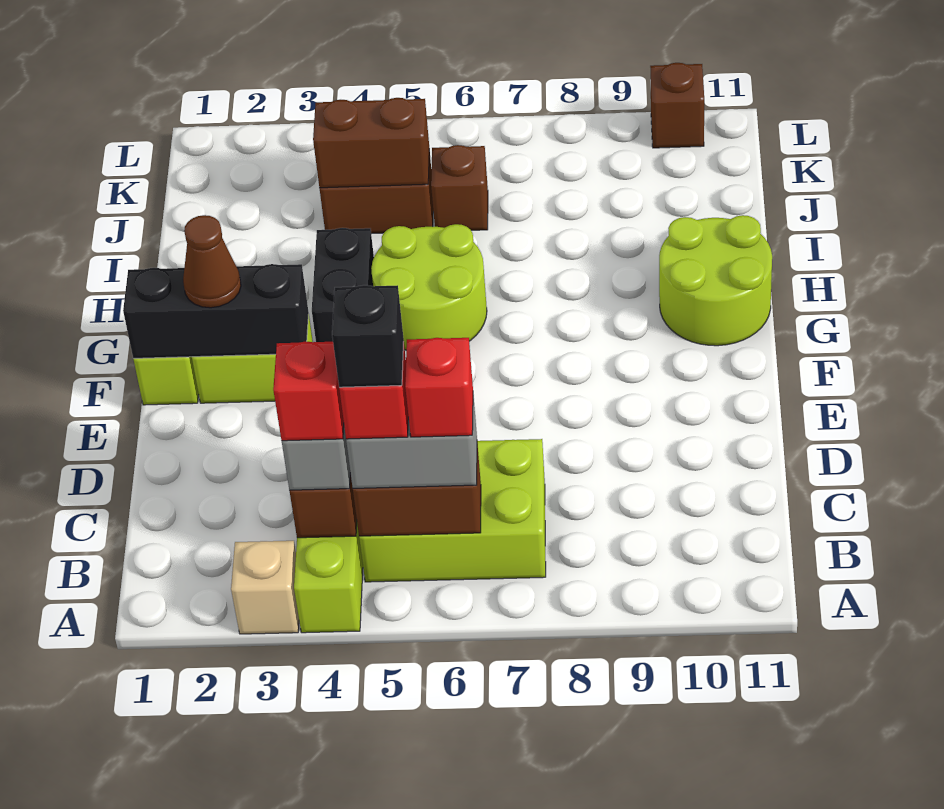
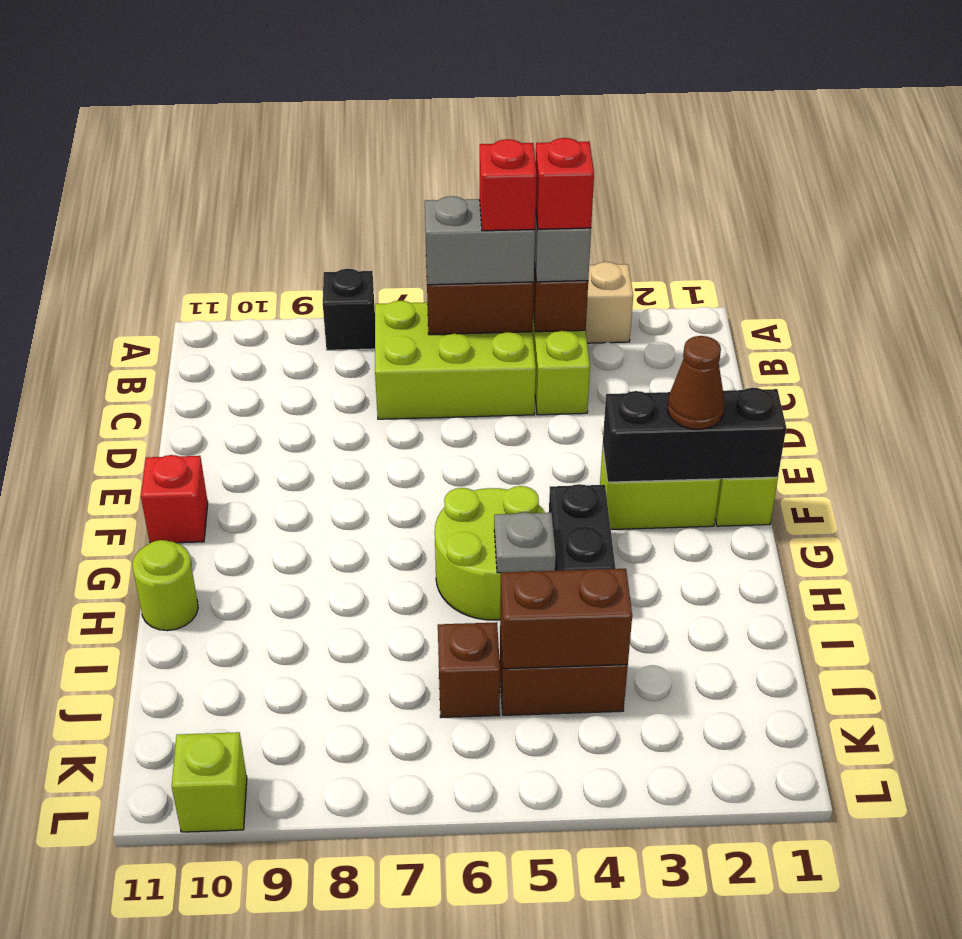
black 1x1 brick [332,285,404,388] -> black 1x1 brick moved to [323,269,375,350]
red 1x1 brick [405,338,473,437] -> red 1x1 brick moved to [141,455,208,543]
lime 2x2 round brick [659,215,772,346] -> lime 1x1 round brick [132,540,198,631]
none -> grey 1x1 plate [494,512,556,573]
brown 1x1 brick [650,63,704,148] -> lime 1x1 brick [172,732,247,832]

